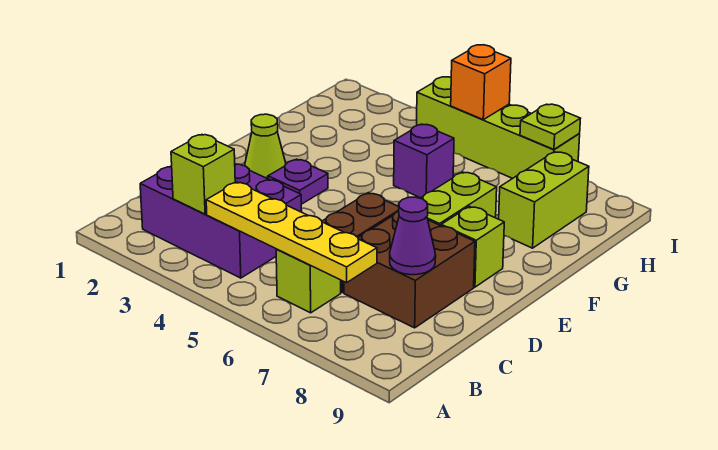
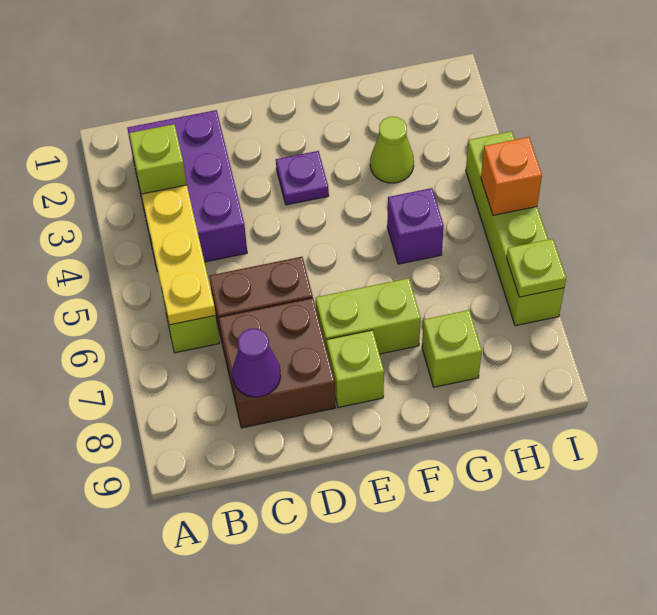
yellow 1x4 plate [206,182,377,283] -> yellow 1x3 plate [142,185,216,325]
lime 1x1 cone [245,114,286,179] -> lime 1x1 cone moved to [370,117,414,183]
lime 1x2 brick [499,152,589,248] -> lime 1x1 brick [422,310,482,387]

